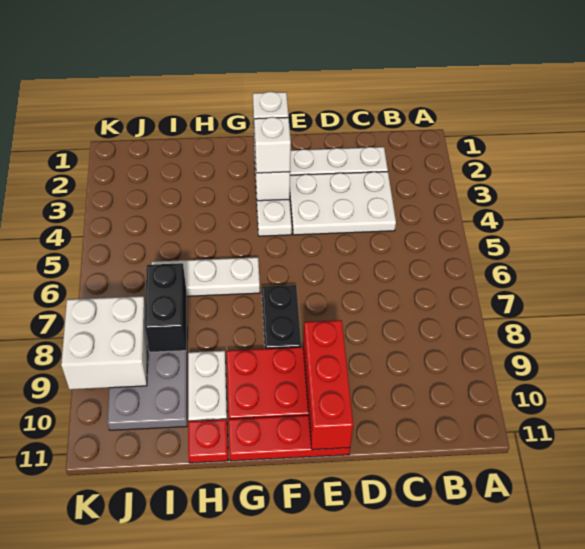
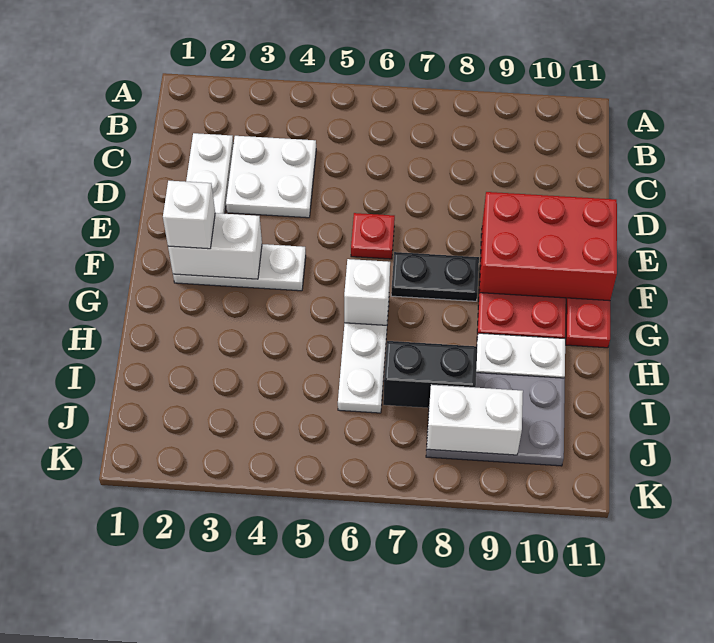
white 2x3 plate [290,172,396,235] -> white 2x2 plate [226,136,316,218]
red 1x3 brick [303,320,353,450] -> red 2x3 brick [480,192,617,301]
white 1x1 brick [254,117,291,173] -> white 1x1 brick moved to [344,259,390,325]
red 1x1 plate [188,419,228,463] -> red 1x1 plate moved to [351,213,395,259]
white 2x2 brick [61,296,148,390] -> white 1x2 brick [427,385,523,455]

